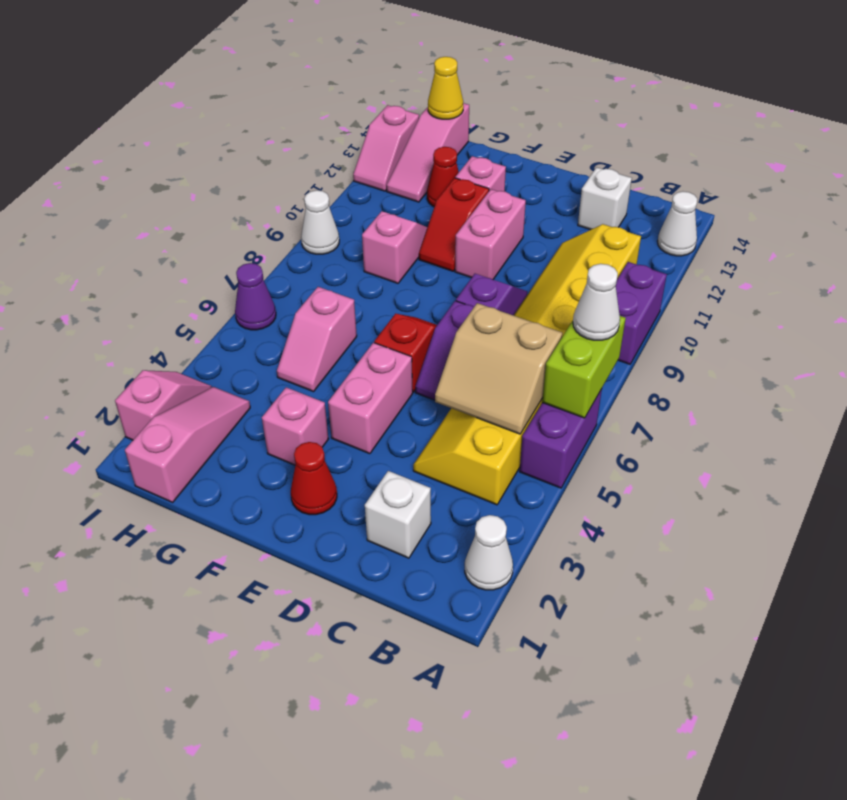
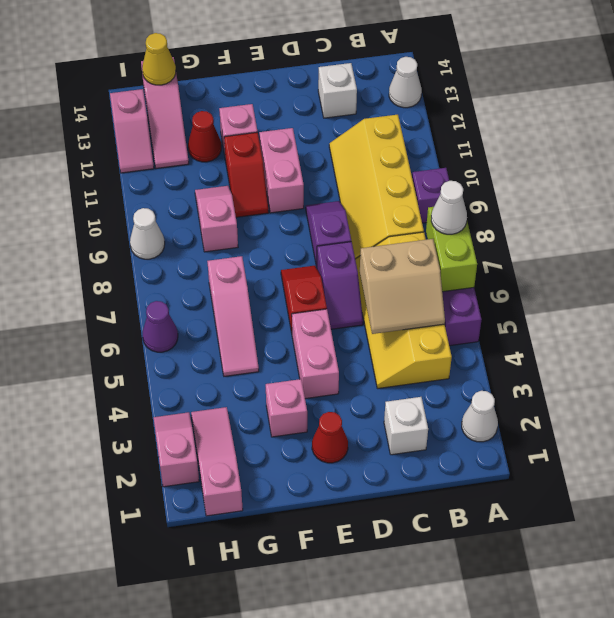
purple 1x2 brick [616,262,667,364] -> purple 1x1 brick [412,168,449,223]
pink 1x2 slope [277,287,357,392] -> pink 1x3 slope [207,256,259,376]

